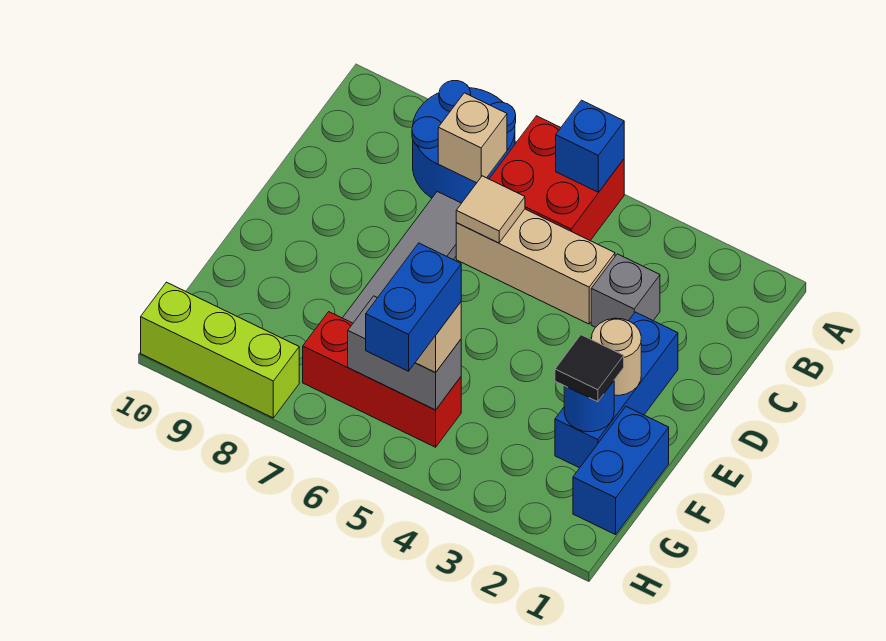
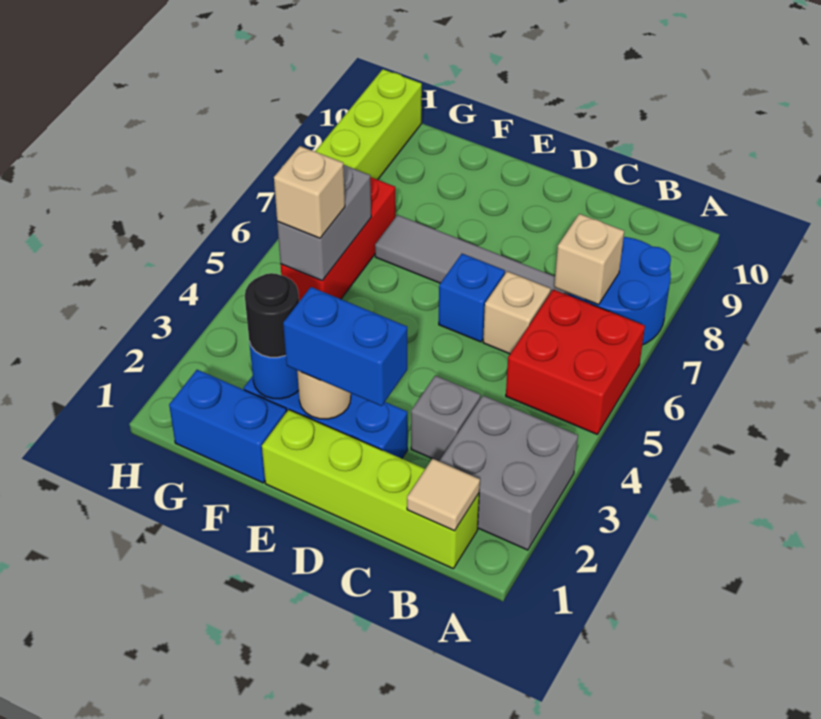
none -> grey 2x2 brick [439,396,578,550]
blue 1x1 brick [556,100,624,192] -> blue 1x1 brick moved to [439,254,505,342]
none -> lime 1x4 brick [262,410,479,568]
tan 1x3 brick [456,209,615,324] -> tan 1x1 brick [483,271,551,354]
tan 1x1 tile [456,176,525,243] -> tan 1x1 tile moved to [407,459,480,531]
black 1x1 tile [555,335,624,402] -> black 1x1 round brick [245,273,299,357]
blue 1x2 brick [366,243,461,371] -> blue 1x2 brick moved to [283,287,407,406]

